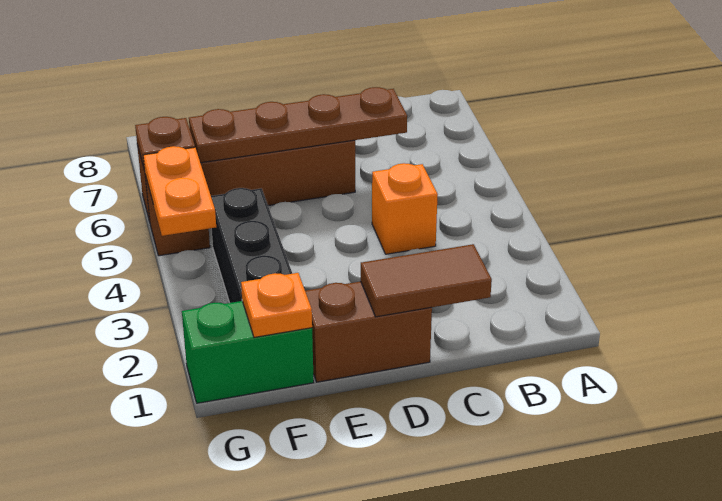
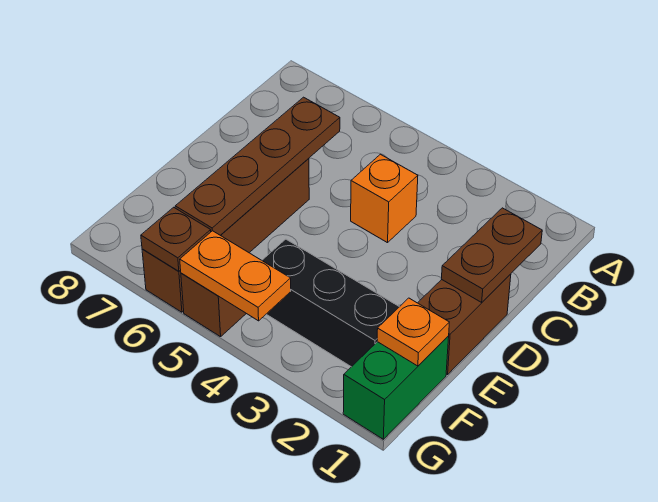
brown 1x2 tile [361,244,492,317] -> brown 1x2 plate [441,208,542,302]

